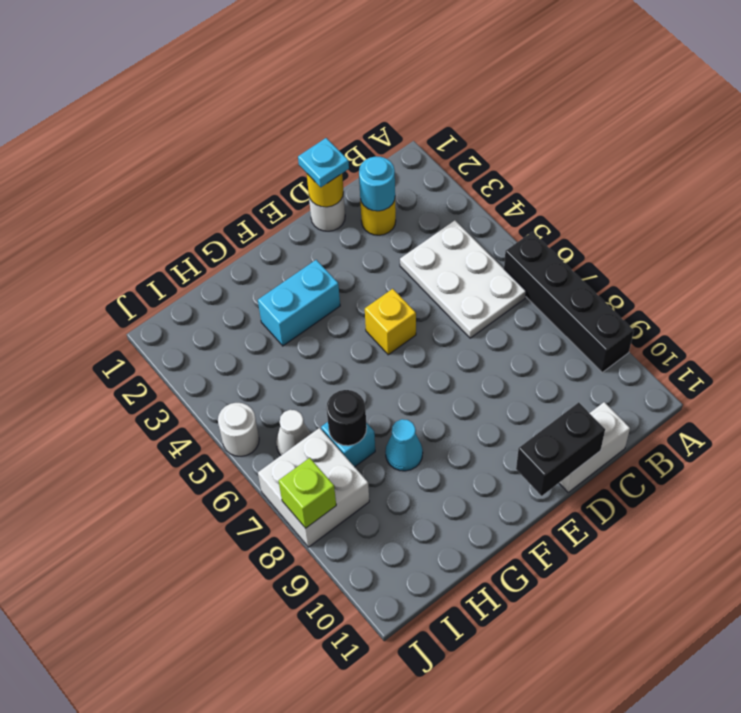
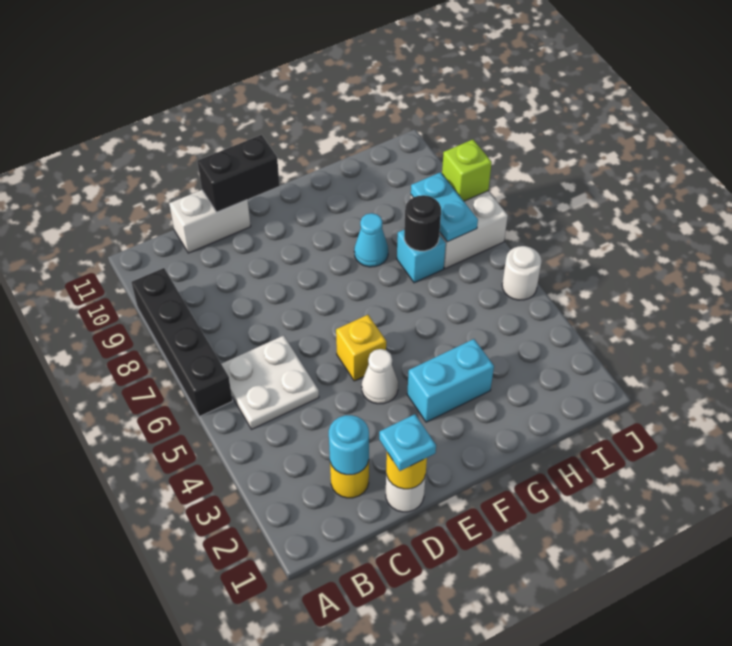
white 2x3 plate [400,220,526,338] -> white 2x2 plate [222,335,319,429]
white 1x1 cone [276,410,311,455] -> white 1x1 cone moved to [362,349,398,404]
none -> cyan 1x2 plate [411,172,478,242]

